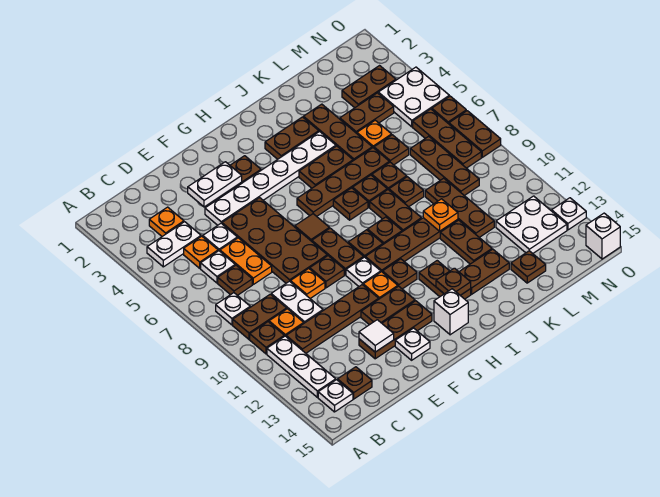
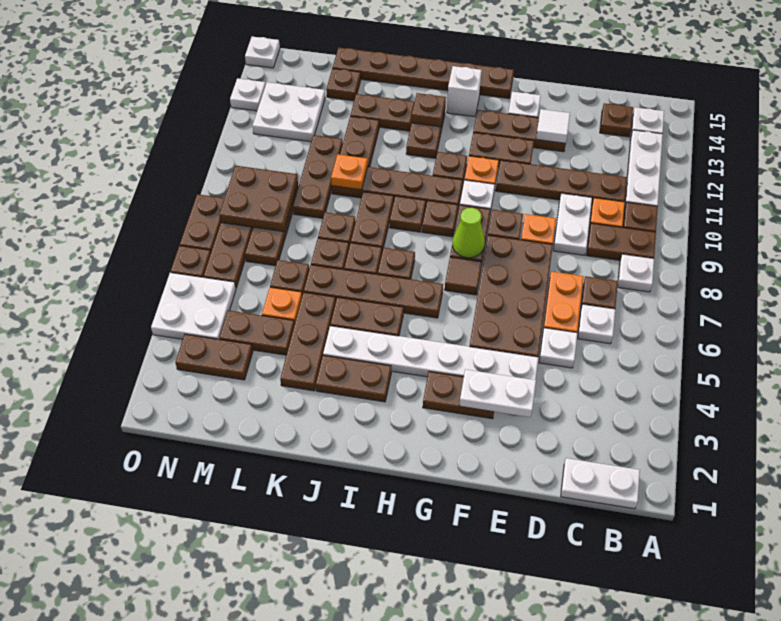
white 1x2 plate [147,222,201,267] -> white 1x2 plate moved to [561,458,640,509]
orange 1x1 plate [149,207,184,236] -> none
orange 1x1 plate [184,236,218,268] -> none
none -> lime 1x1 cone [453,208,485,258]
none -> brown 1x6 plate [333,47,514,98]
none -> brown 2x2 plate [219,166,298,232]
white 1x1 brick [586,213,620,259] -> white 1x1 plate [245,37,280,68]

